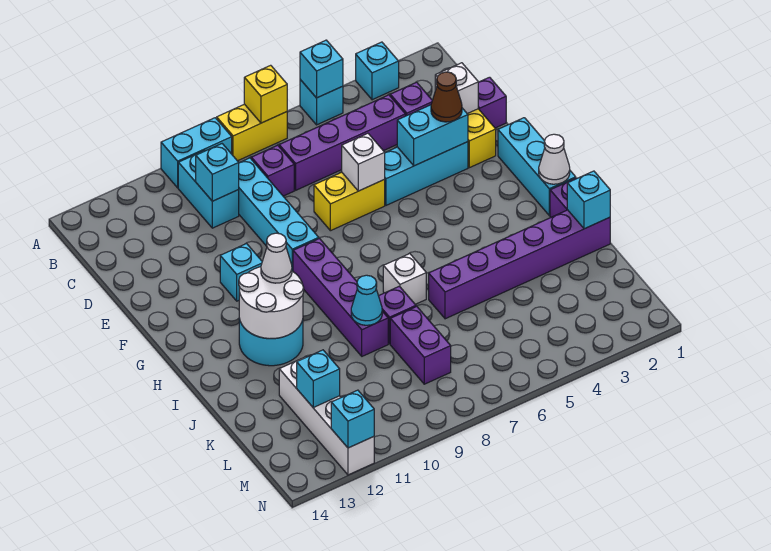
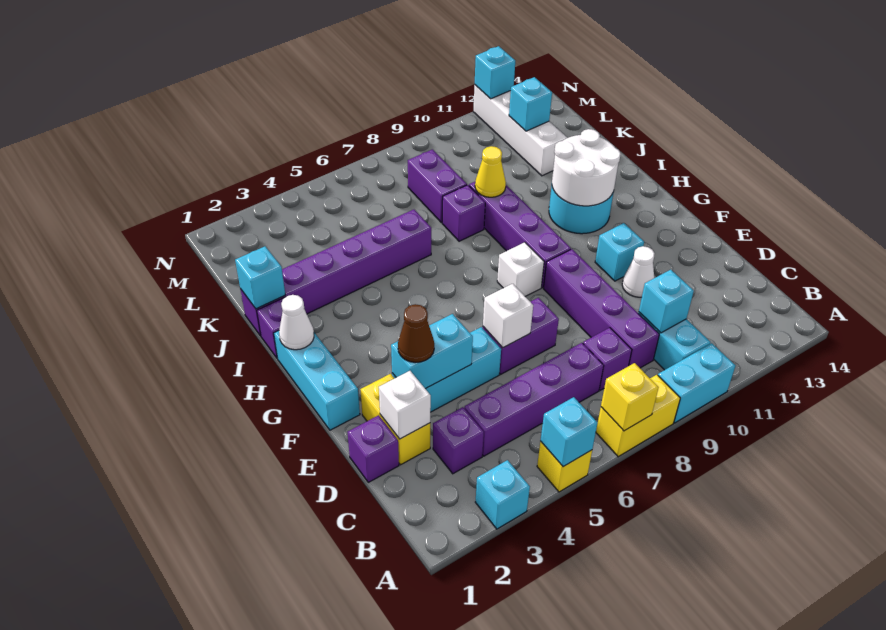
cyan 1x1 brick [300,80,343,125] -> yellow 1x1 brick [537,441,592,492]
cyan 1x4 brick [238,158,319,271] -> purple 1x4 brick [543,249,659,368]
yellow 1x2 brick [314,172,385,231] -> purple 1x2 brick [483,298,559,374]
white 1x1 cone [261,233,292,283] -> white 1x1 cone moved to [622,246,655,297]
white 1x1 brick [383,254,426,304] -> white 1x1 brick moved to [497,242,544,296]
cyan 1x1 cone [351,275,382,325] -> yellow 1x1 cone [475,146,506,197]

